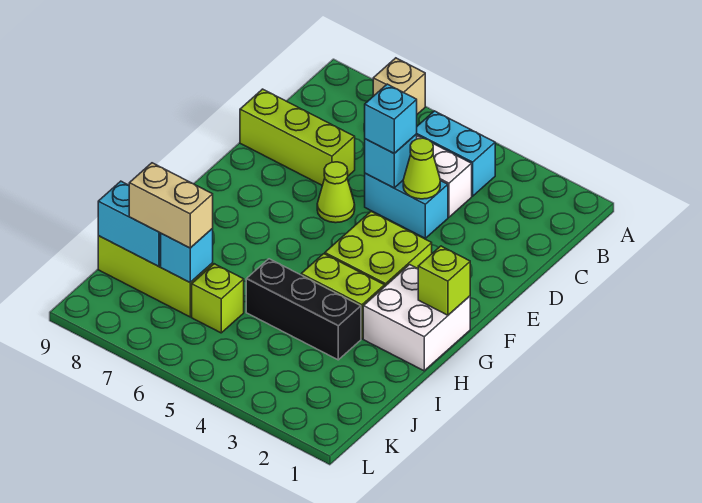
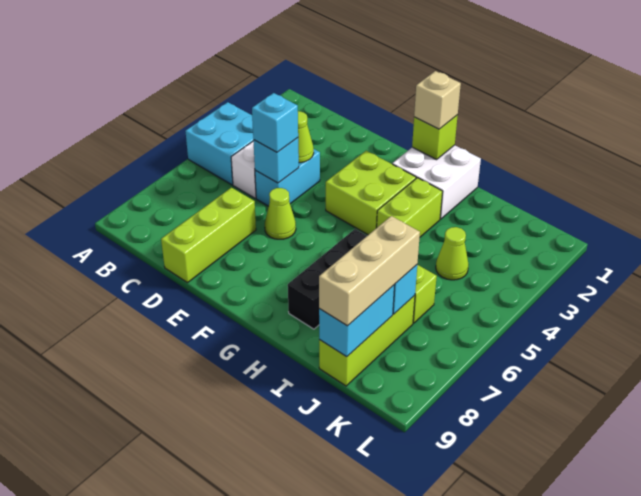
tan 1x1 brick [373,58,425,114] -> tan 1x1 brick moved to [414,71,461,129]
cyan 1x2 brick [417,111,495,196] -> cyan 2x2 brick [185,102,253,185]
black 1x3 brick [246,259,361,360] -> black 1x3 brick moved to [288,229,367,329]
none -> lime 1x1 cone [436,227,469,280]
tan 1x2 brick [129,163,213,248] -> tan 1x3 brick [319,216,420,326]

